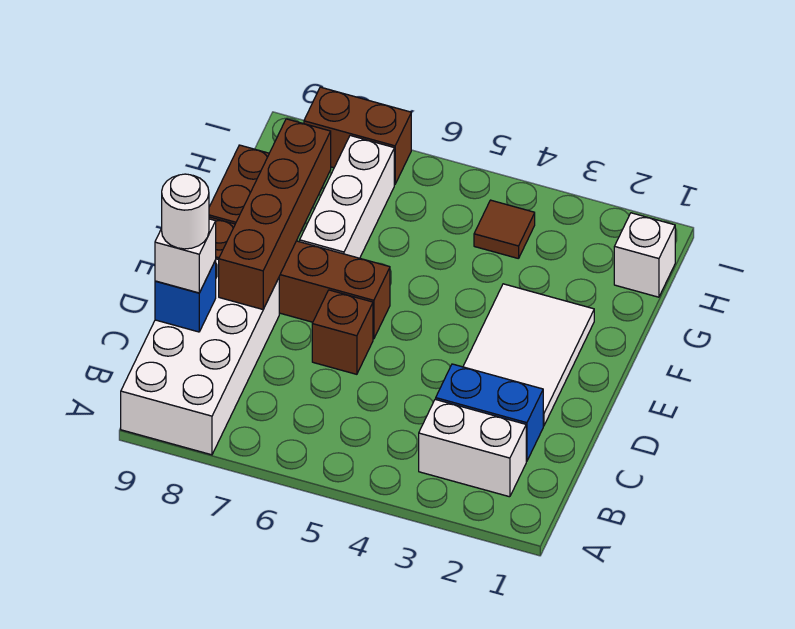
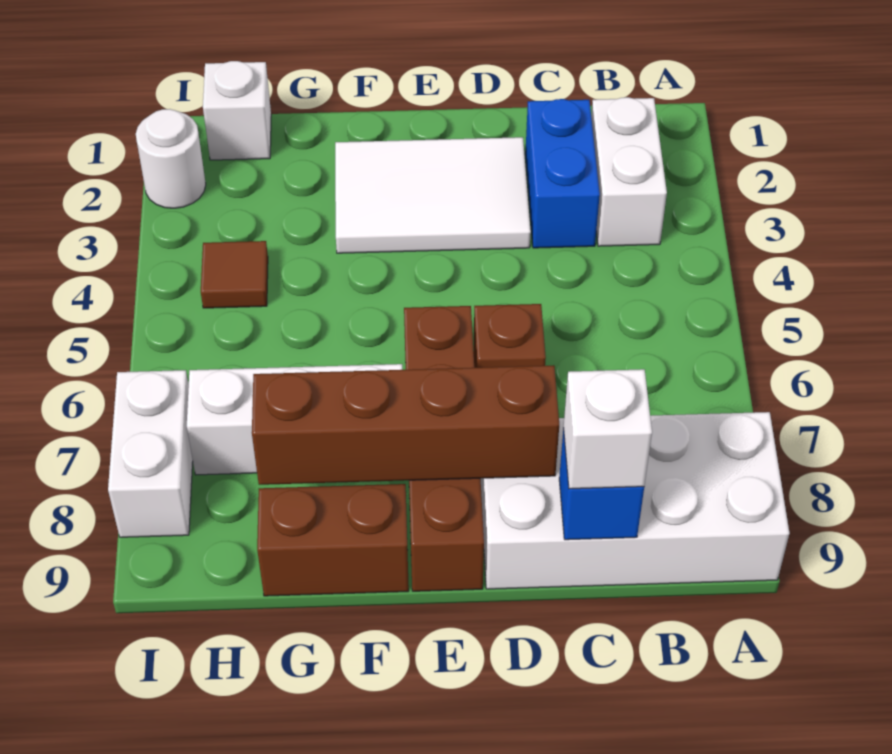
white 1x1 round brick [162,174,209,249] -> white 1x1 round brick moved to [136,109,206,208]
brown 1x2 brick [304,87,411,184] -> white 1x2 brick [108,370,193,537]

